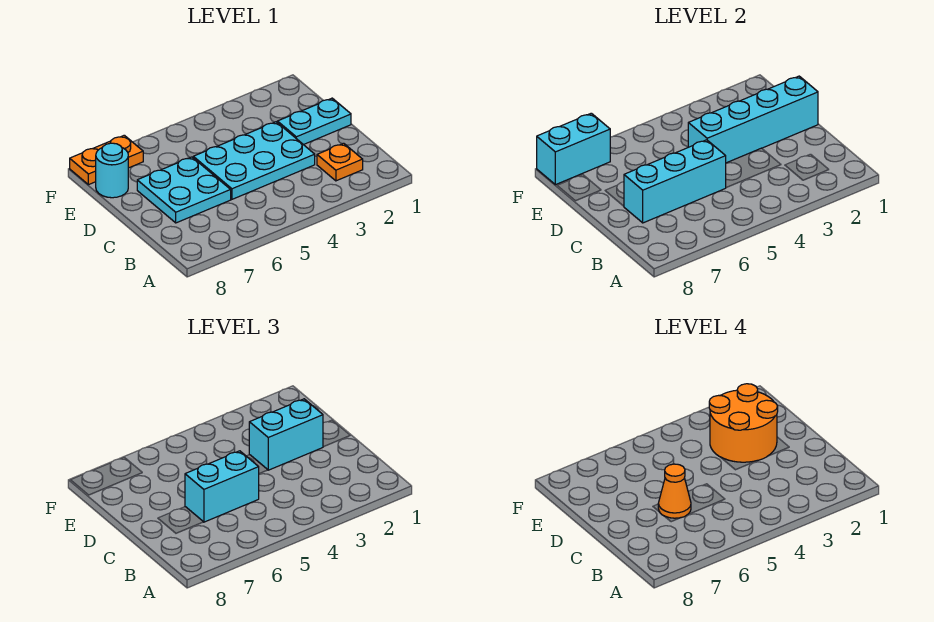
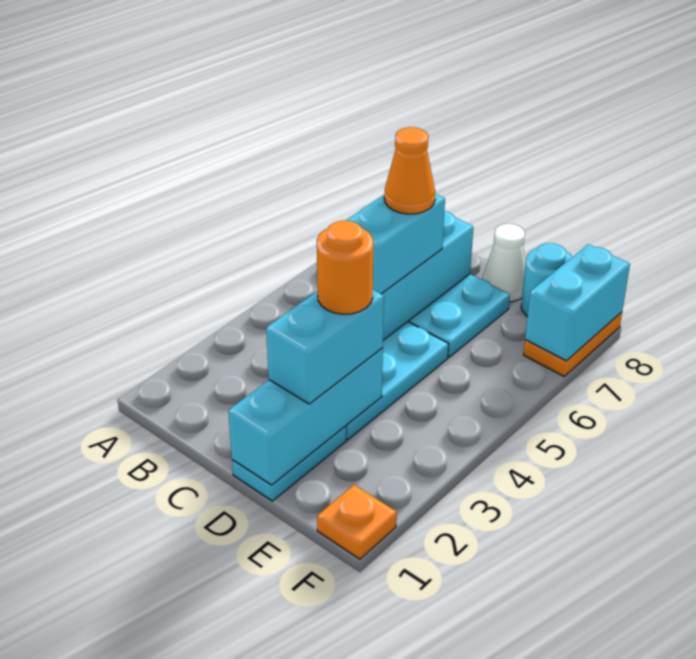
orange 1x1 plate [317,143,363,181] -> orange 1x1 plate moved to [317,485,397,559]
cyan 1x4 brick [688,76,818,163] -> cyan 1x3 brick [228,348,383,485]
orange 2x2 round brick [709,384,778,462] -> orange 1x1 round brick [317,221,373,314]
none -> white 1x1 cone [482,224,526,302]

